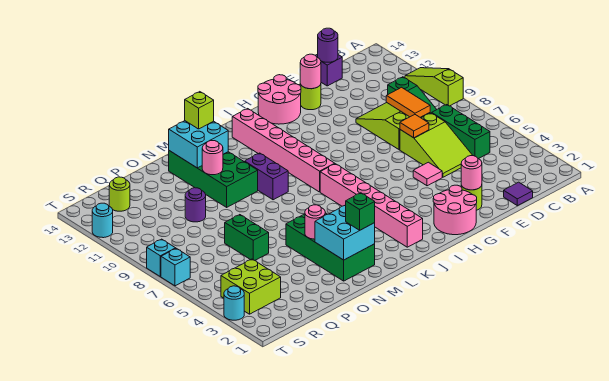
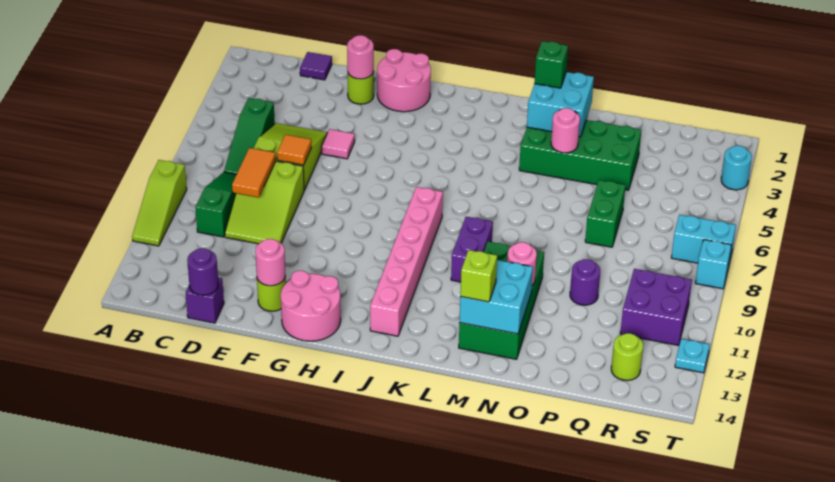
green 1x3 brick [432,105,490,159] -> green 1x3 slope [224,98,275,174]
pink 1x6 brick [320,164,423,247] -> none
green 2x4 brick [286,213,375,281] -> green 2x4 brick turned to [519,120,641,190]
lime 2x2 brick [221,259,281,314] -> none
none -> purple 2x2 brick [620,269,692,345]
cyan 1x1 brick [161,248,190,286] -> cyan 1x2 brick [671,215,736,267]
cyan 1x1 round brick [92,203,113,238] -> cyan 1x1 plate [675,339,710,373]

